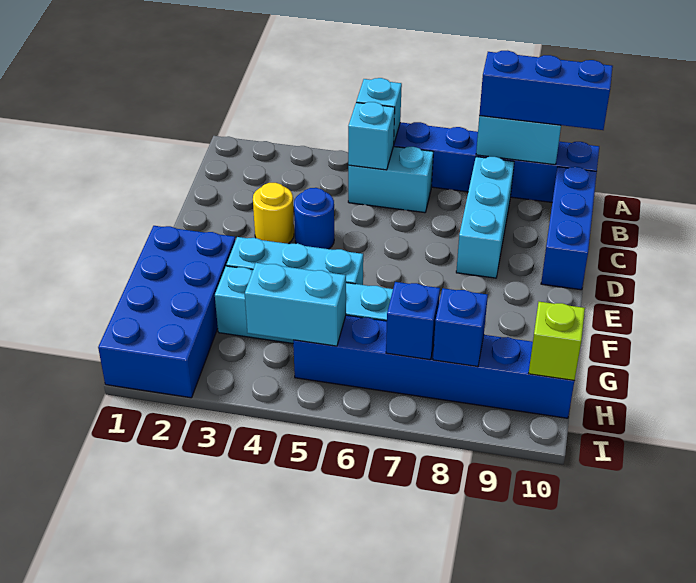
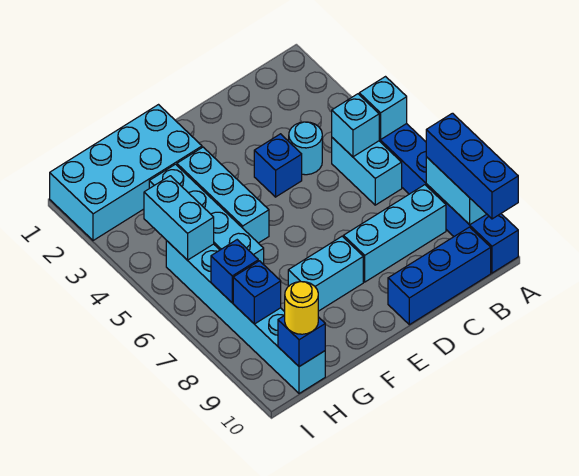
none -> cyan 1x1 round brick [289,122,322,175]
yellow 1x1 round brick [253,183,294,244] -> yellow 1x1 round brick moved to [285,282,318,334]
blue 1x1 round brick [294,188,334,249] -> blue 1x1 brick [254,134,302,197]
none -> cyan 1x2 brick [288,236,363,311]
blue 2x4 brick [98,226,235,398] -> cyan 2x4 brick [50,105,202,241]
blue 1x6 brick [293,315,574,418] -> cyan 1x6 brick [166,240,325,393]
lime 1x1 brick [529,302,585,381] -> blue 1x1 brick [278,315,325,367]

